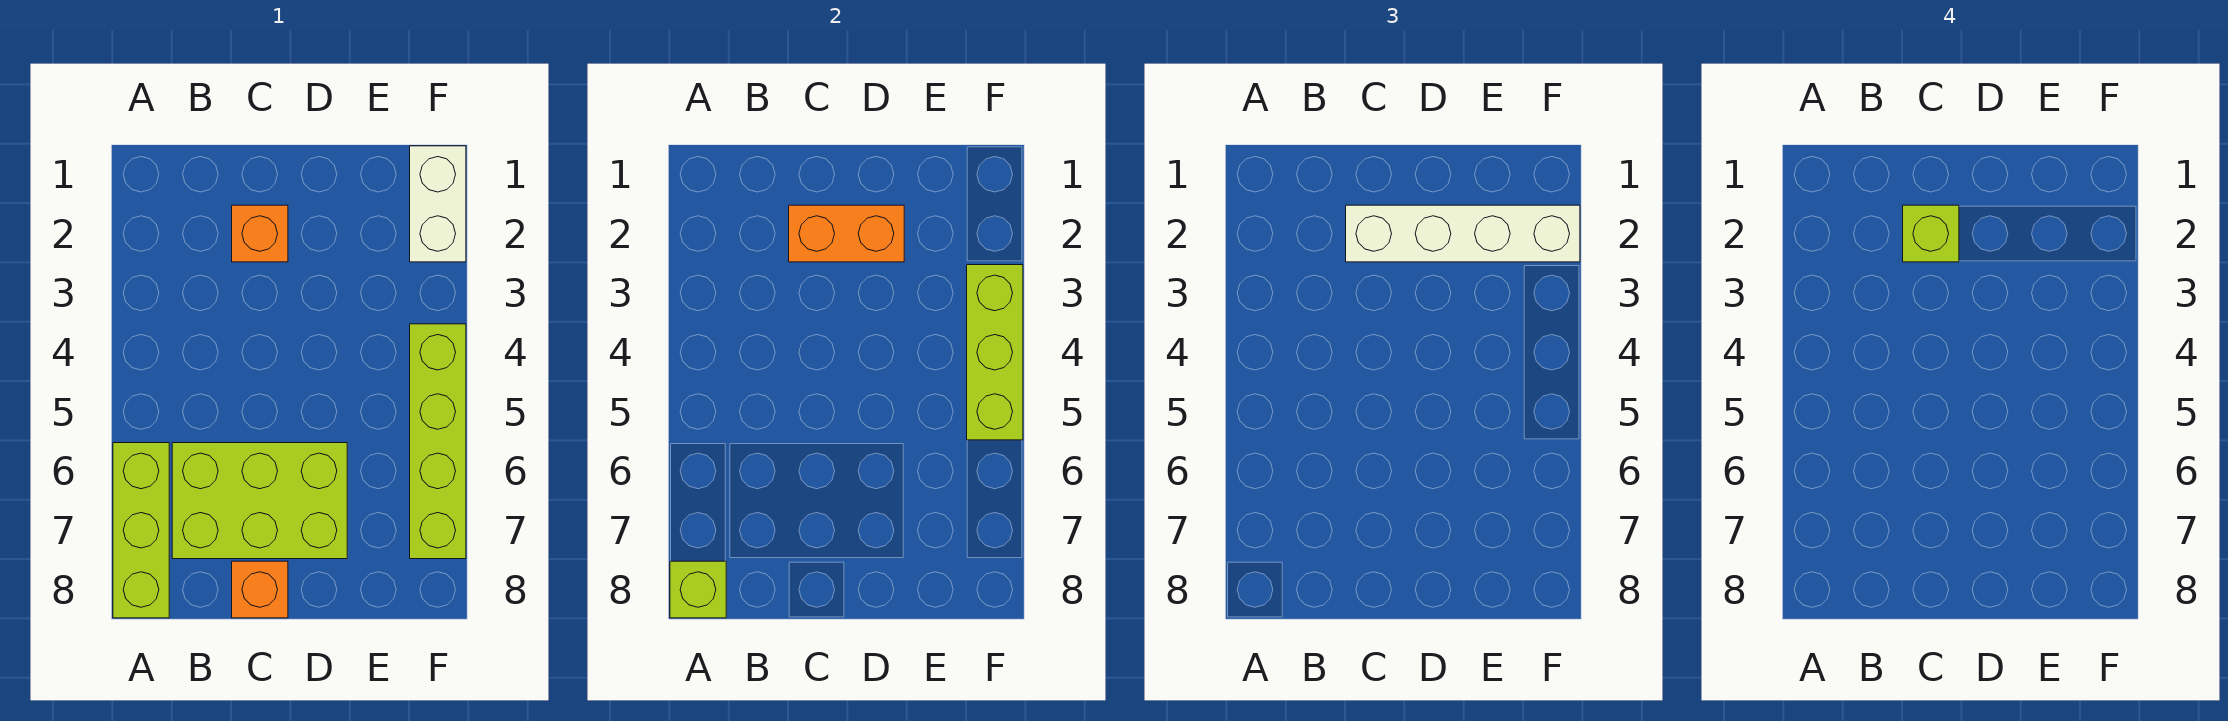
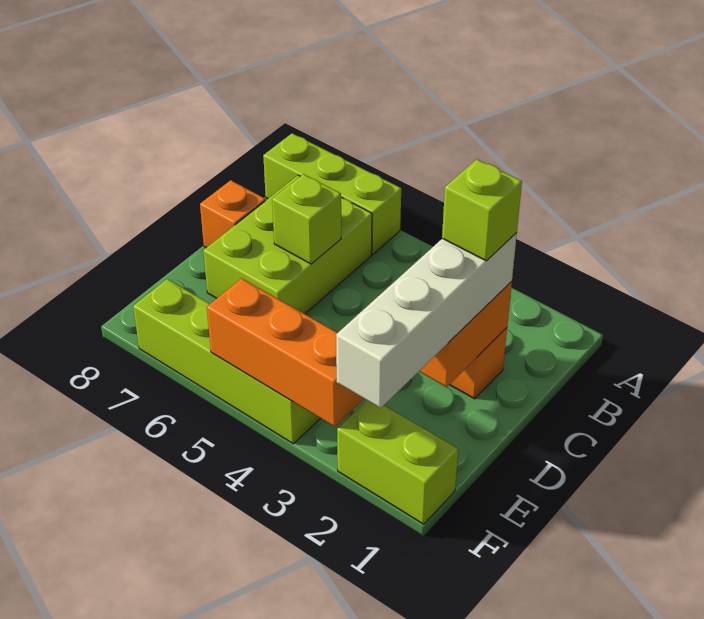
lime 1x1 brick [670,561,726,618] -> lime 1x1 brick moved to [272,174,341,264]
white 1x2 brick [410,146,466,262] -> lime 1x2 brick [337,401,458,524]
lime 1x3 brick [967,265,1023,440] -> orange 1x3 brick [207,278,364,427]

